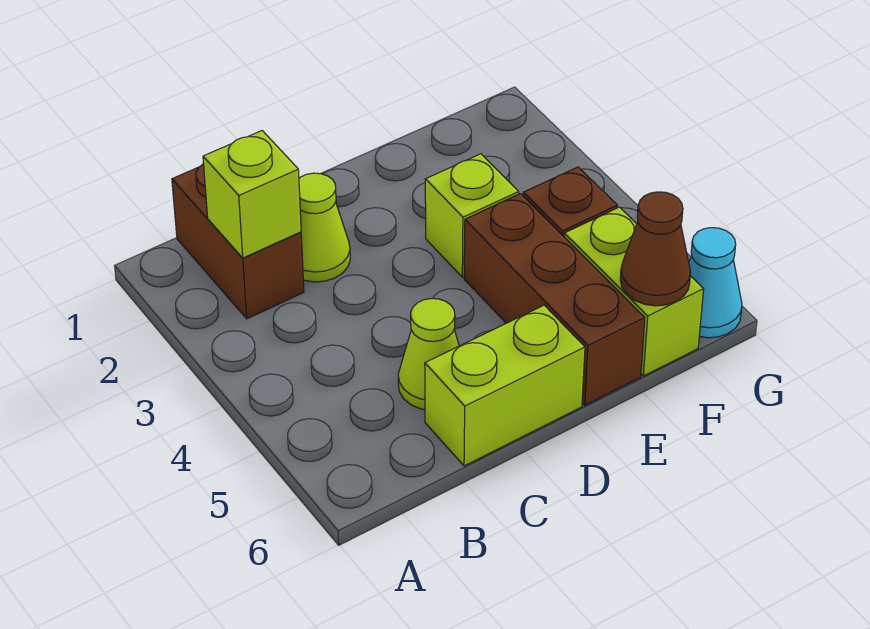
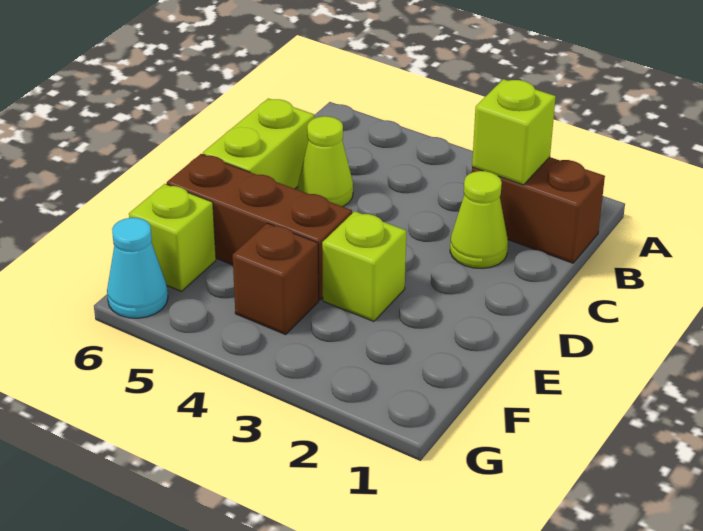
lime 1x2 brick [564,207,704,376] -> lime 1x1 brick [129,184,216,291]
brown 1x1 cone [620,192,691,306] -> none

